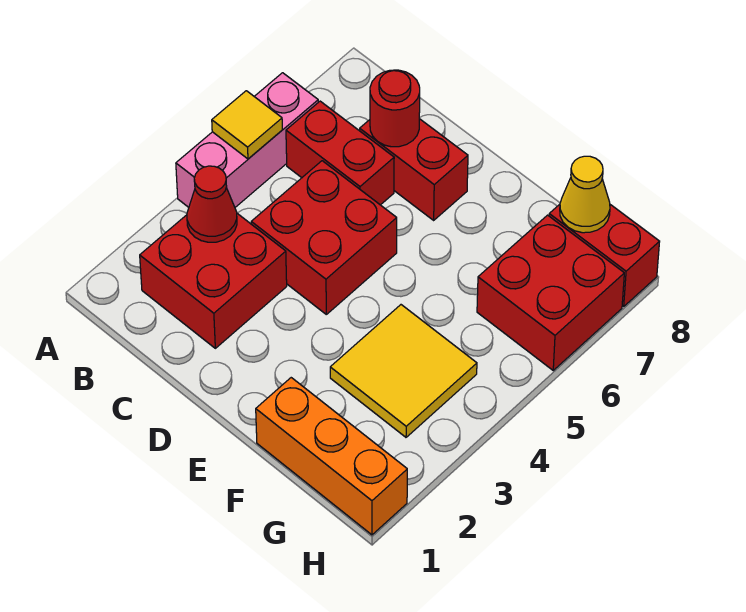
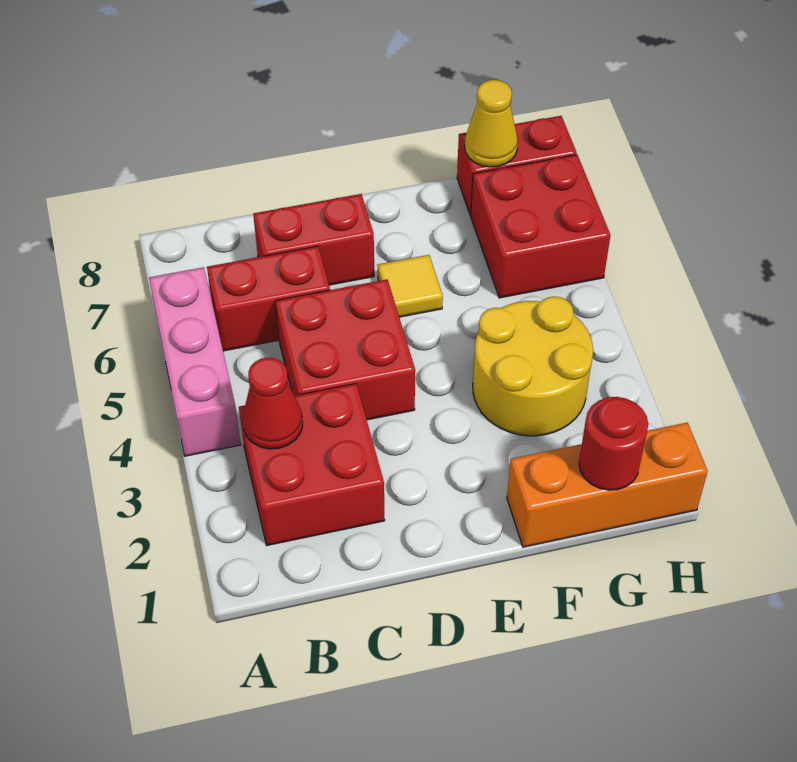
yellow 1x1 tile [212,91,282,159] -> yellow 1x1 tile moved to [378,255,443,317]
red 1x1 round brick [370,70,420,147] -> red 1x1 round brick moved to [579,397,648,490]
yellow 2x2 tile [330,305,477,437] -> yellow 2x2 round brick [473,297,593,436]

